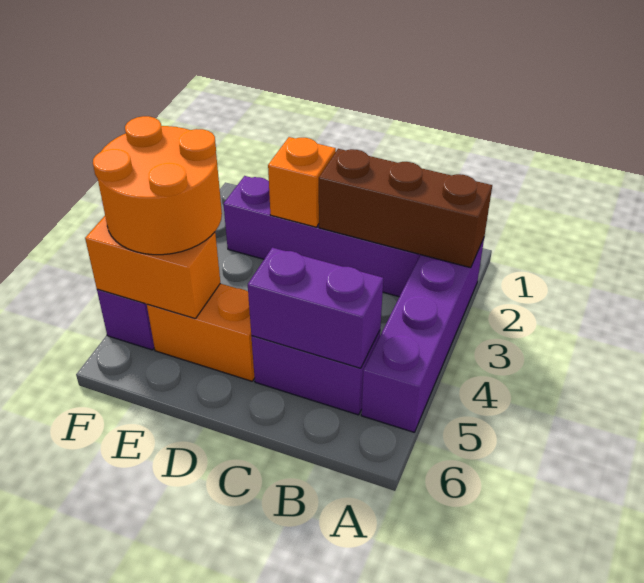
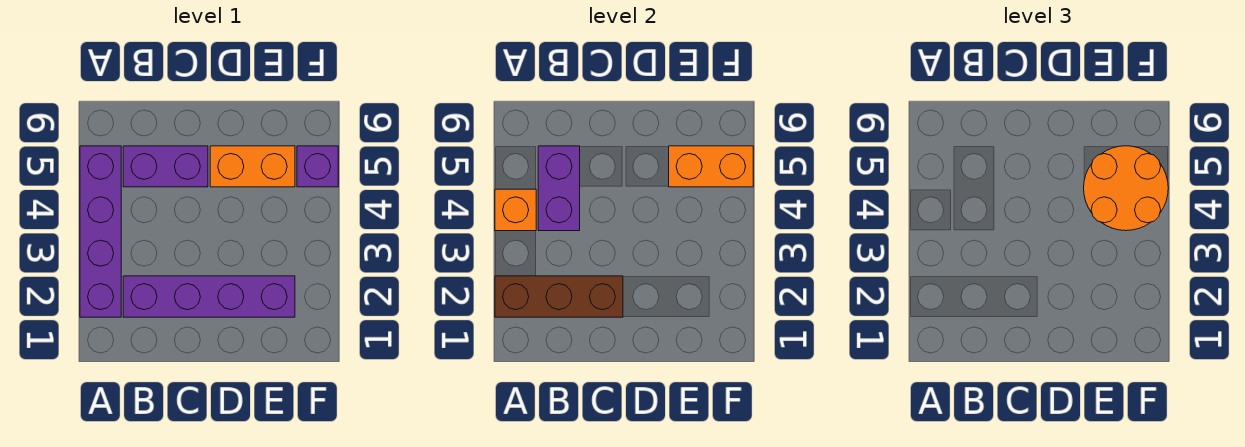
purple 1x2 brick [248,248,383,368] -> purple 1x2 brick turned to [538,146,580,231]
orange 1x1 brick [268,137,336,227] -> orange 1x1 brick moved to [495,189,536,231]

